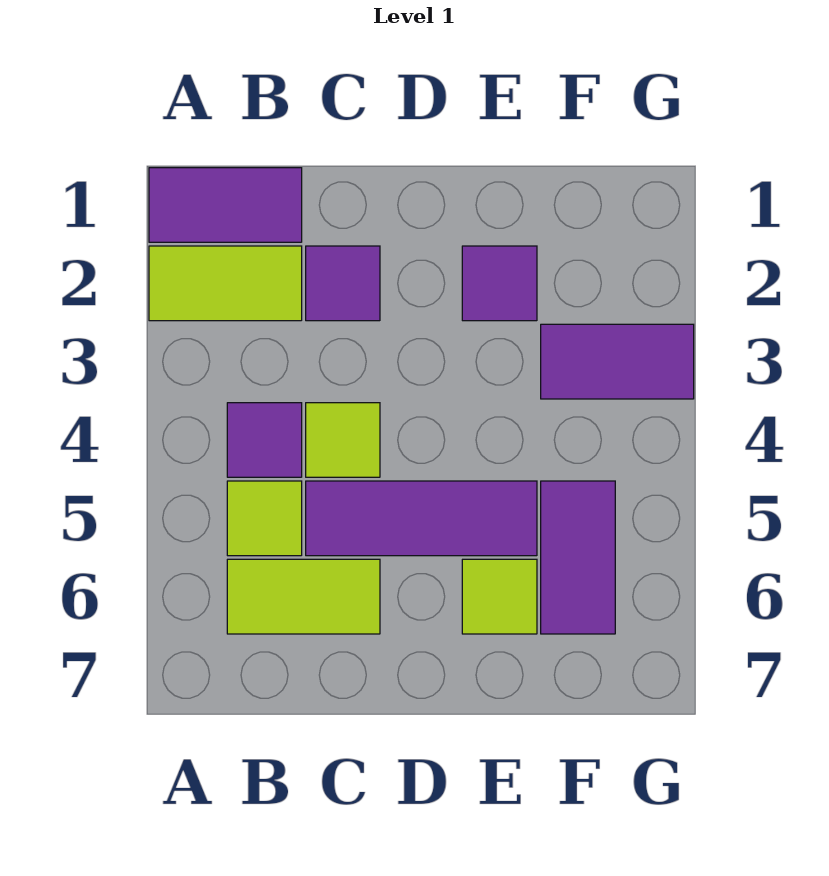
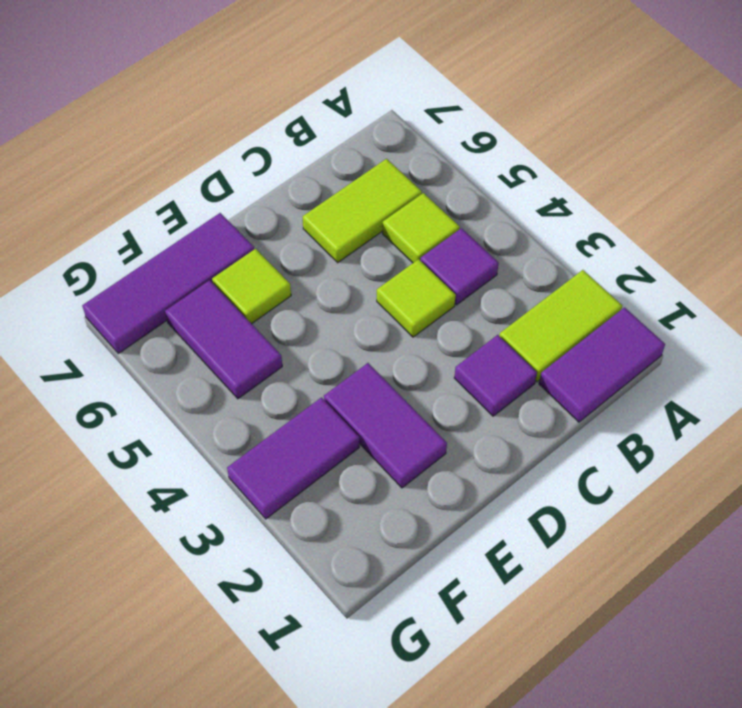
purple 1x3 tile [306,481,537,556] -> purple 1x3 tile moved to [82,213,254,353]
purple 1x1 tile [462,246,537,321] -> purple 1x2 tile [324,363,447,488]

